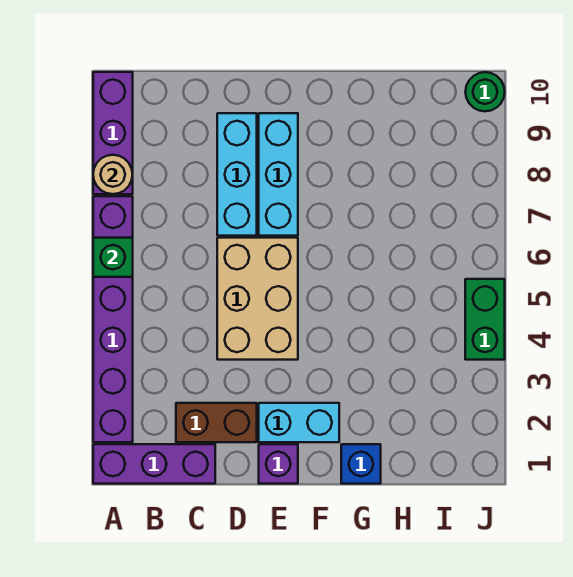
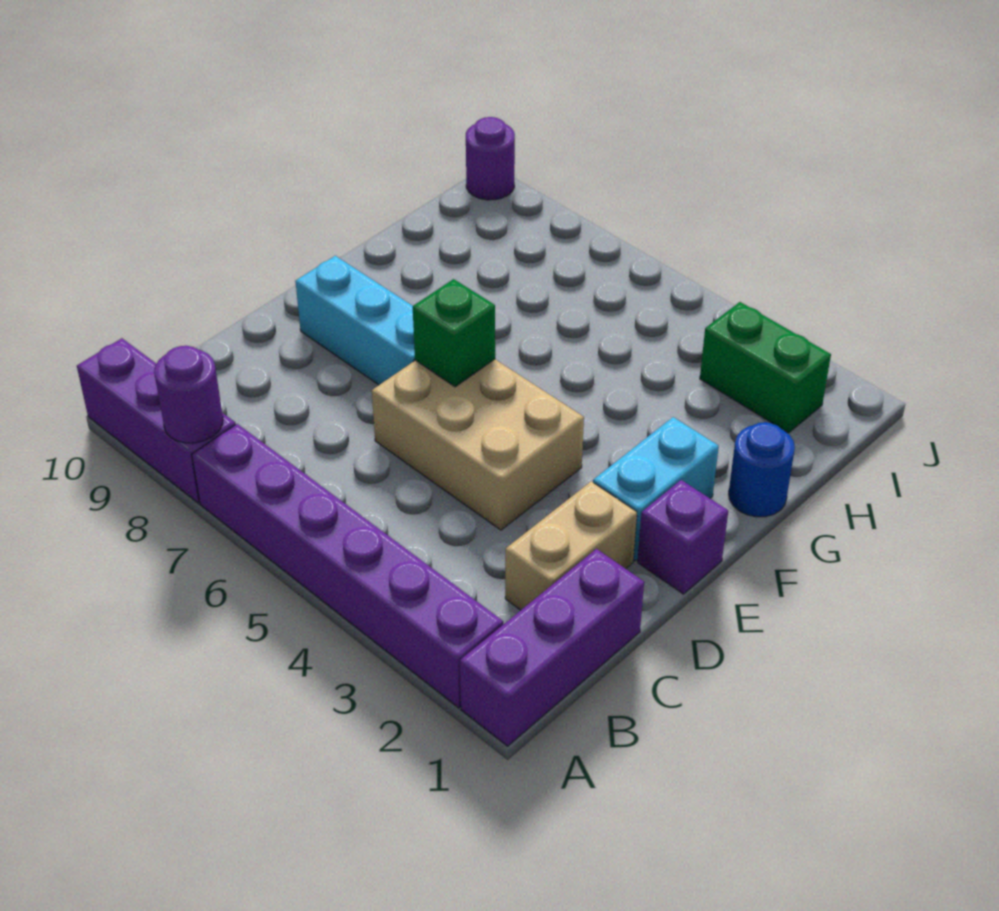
green 1x1 brick [93,238,133,277] -> green 1x1 brick moved to [413,279,495,387]
tan 1x1 round brick [93,155,133,194] -> purple 1x1 round brick [154,346,223,443]
brown 1x2 brick [176,403,257,442] -> tan 1x2 brick [505,481,637,610]
cyan 1x3 brick [217,113,257,236] -> none
blue 1x1 brick [341,444,381,484] -> blue 1x1 round brick [729,422,795,517]
green 1x2 brick [465,279,505,360] -> green 1x2 brick moved to [700,302,831,433]
green 1x1 round brick [465,72,505,111] -> purple 1x1 round brick [466,117,515,200]

